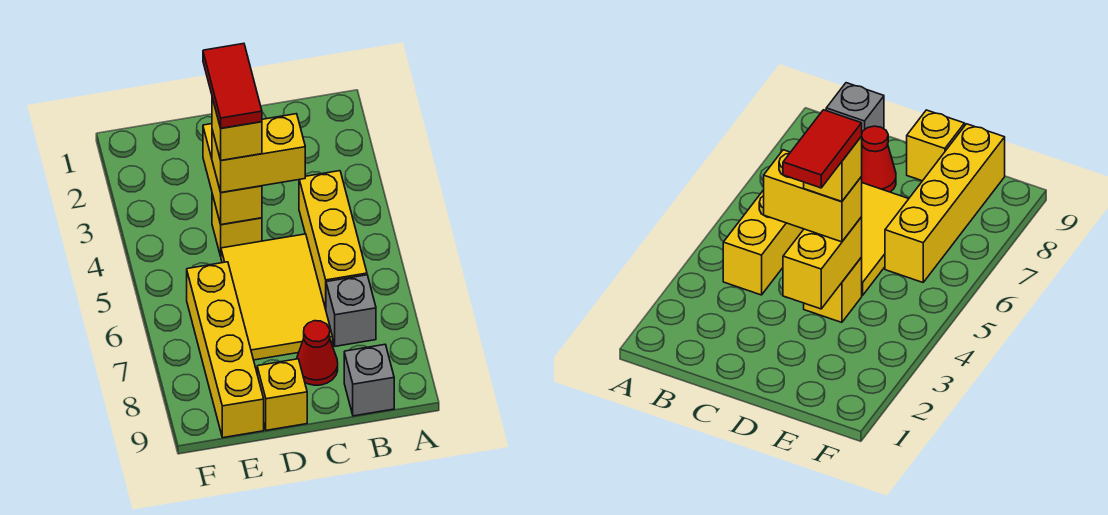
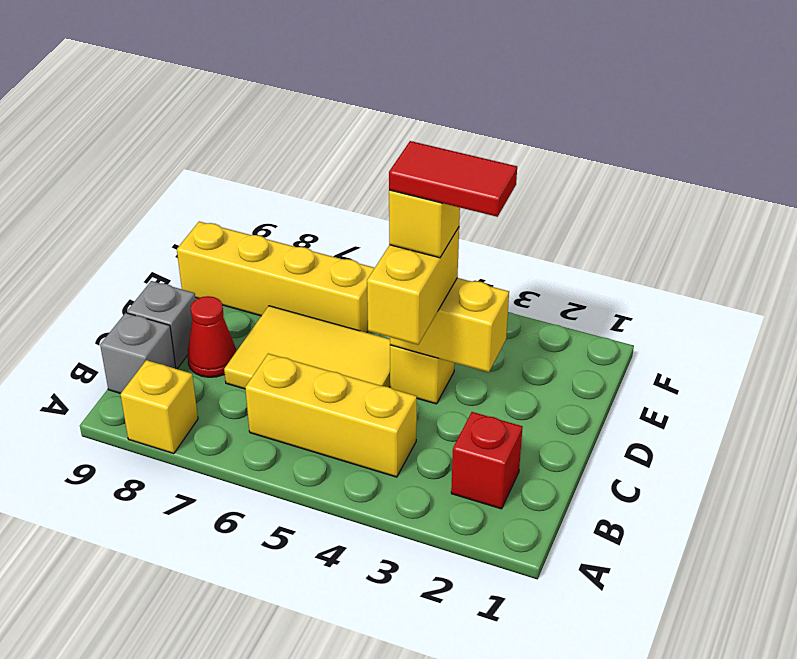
none -> red 1x1 brick [451,412,523,509]
grey 1x1 brick [326,275,376,346] -> grey 1x1 brick moved to [127,281,195,369]
yellow 1x1 brick [257,359,307,430] -> yellow 1x1 brick moved to [120,360,198,454]

